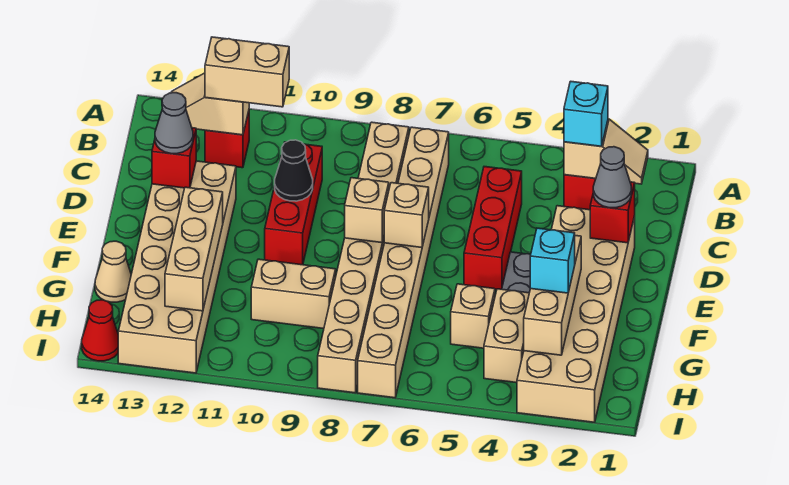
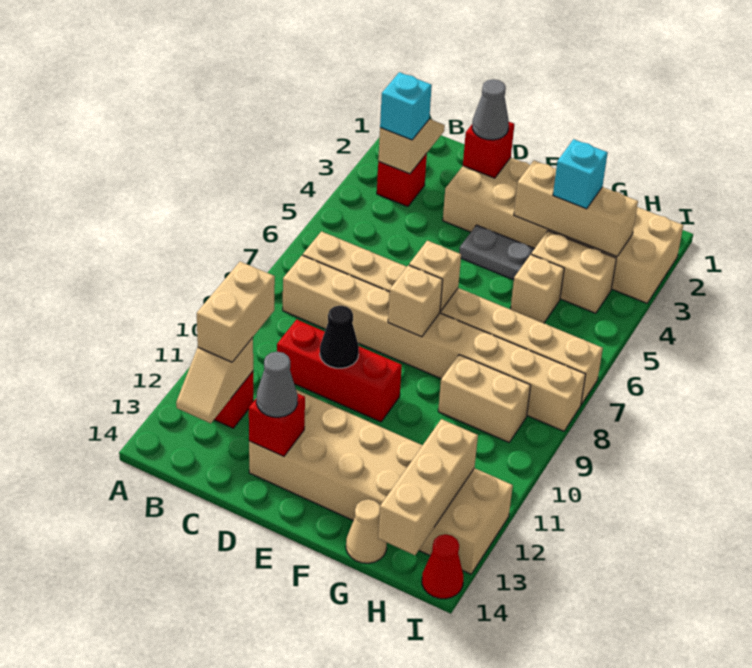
red 1x3 brick [464,167,522,290] -> none
tan 1x3 brick [165,187,223,311] -> tan 1x3 brick turned to [378,419,478,555]
tan 1x2 brick [251,259,336,329] -> tan 1x2 brick turned to [438,355,531,442]

